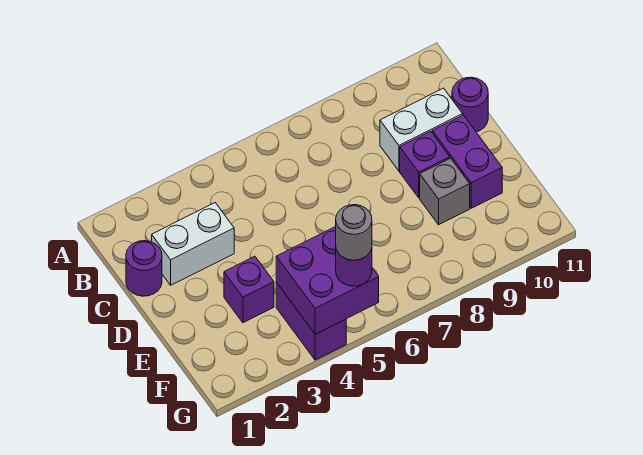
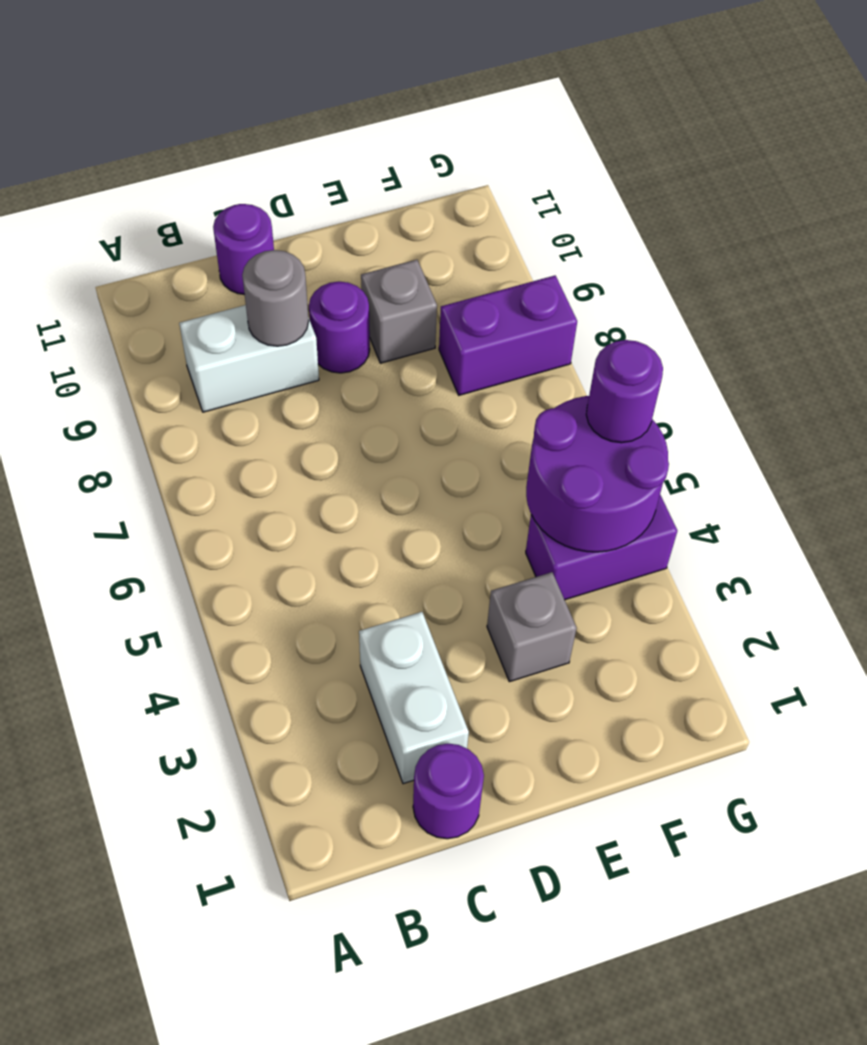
white 1x2 brick [380,88,463,171] -> white 1x2 brick turned to [179,305,319,412]
purple 1x1 brick [400,131,450,198] -> purple 1x1 round brick [309,282,370,373]
purple 1x2 brick [432,115,502,208] -> purple 1x2 brick moved to [439,276,577,395]
purple 1x1 brick [224,256,274,323] -> grey 1x1 brick [487,572,577,682]
purple 2x2 brick [276,227,379,334] -> purple 2x2 round brick [526,396,669,552]
grey 1x1 round brick [336,205,372,260] -> grey 1x1 round brick moved to [242,250,309,346]

